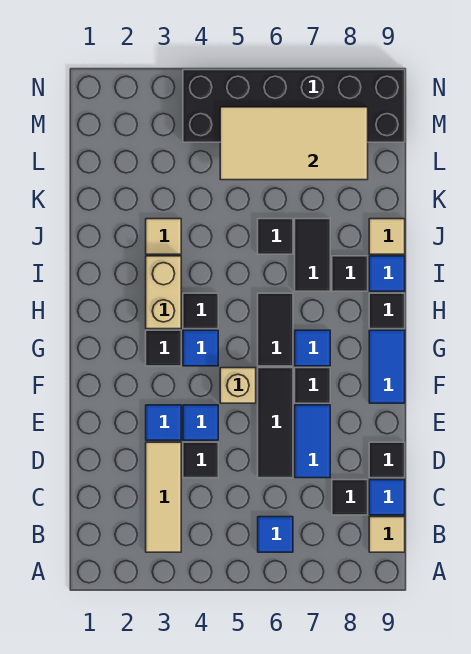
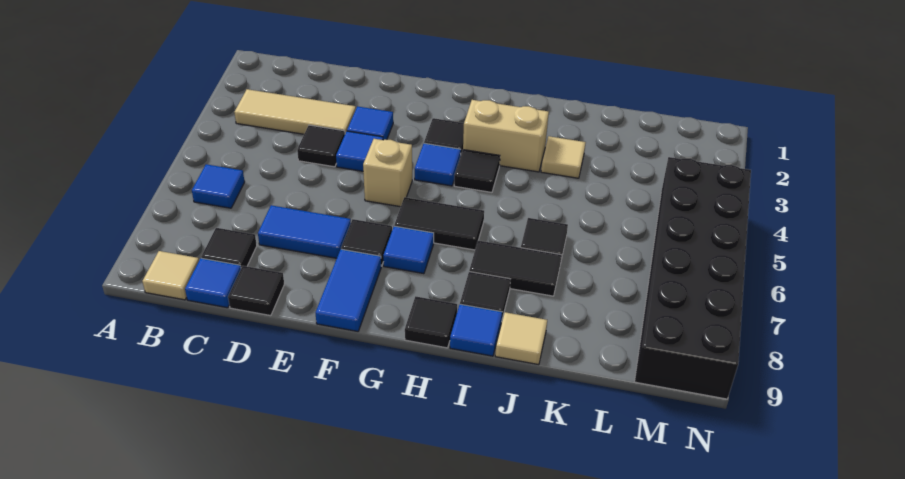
black 1x3 tile [258,368,293,478] -> none
blue 1x2 tile [369,330,405,403] -> blue 1x2 tile turned to [316,249,381,331]
tan 2x4 tile [220,107,368,180] -> none

